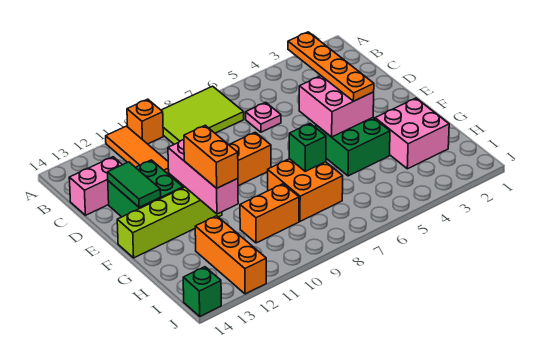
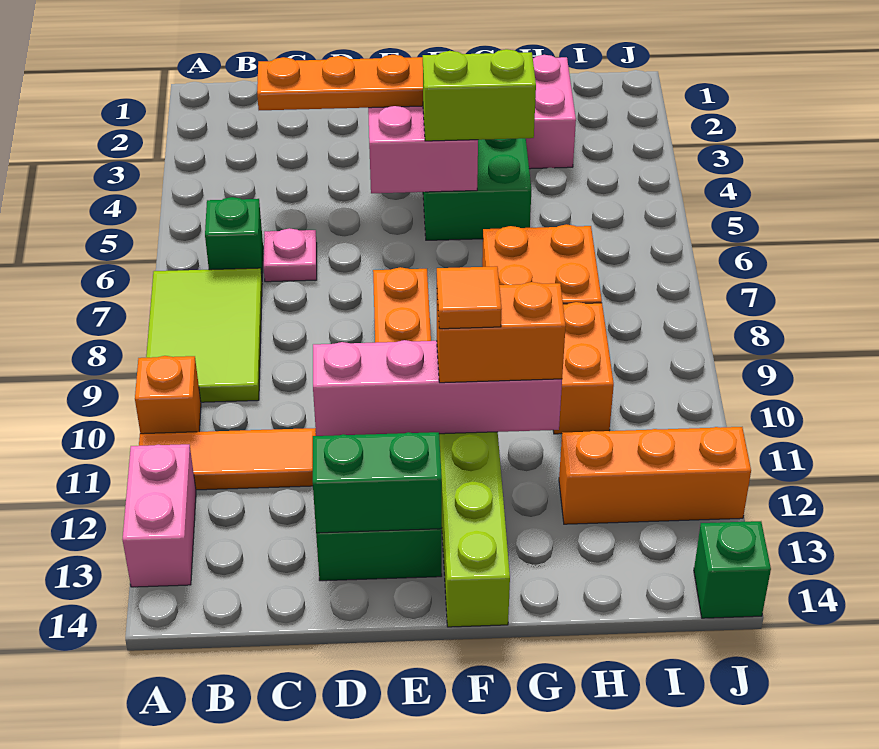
pink 1x2 brick [69,157,122,215] -> pink 1x2 brick moved to [122,444,196,587]
green 1x2 tile [108,162,161,207] -> green 1x2 brick [313,432,442,533]
pink 1x3 brick [168,140,238,214] -> pink 1x4 brick [313,340,562,436]
none -> lime 1x2 brick [423,49,536,141]
none -> orange 1x1 tile [437,266,502,329]
green 1x1 brick [289,124,326,171] -> green 1x1 brick moved to [205,197,263,275]

